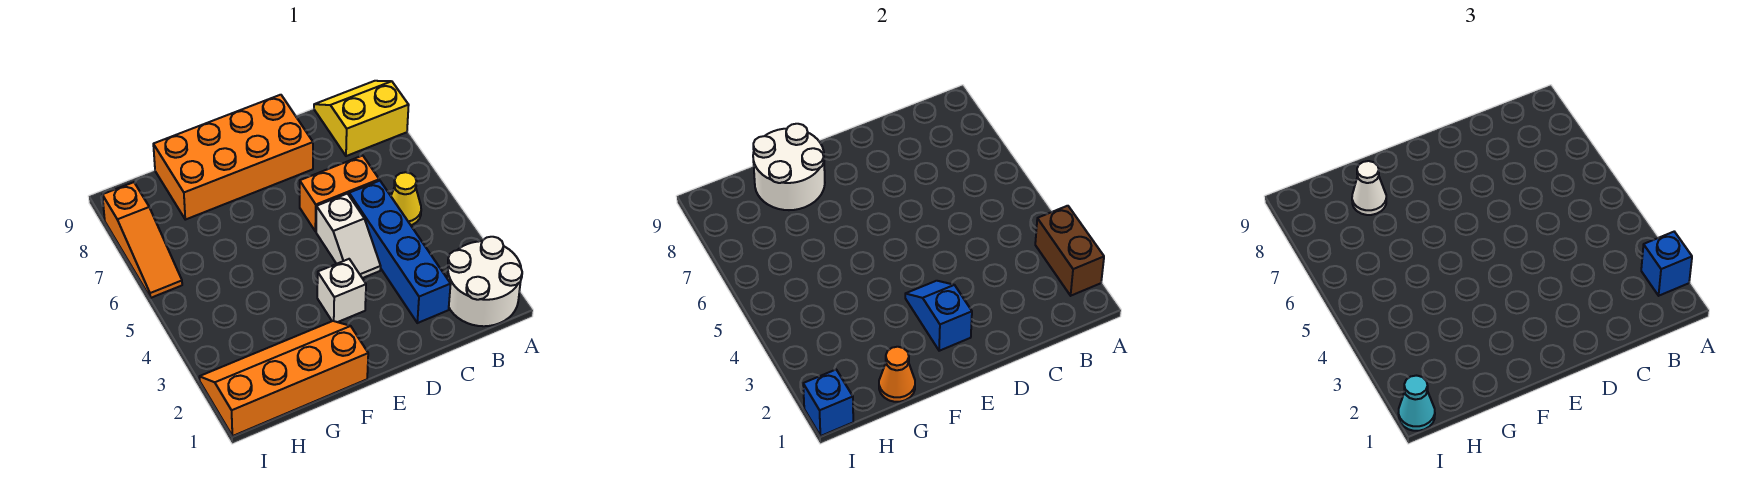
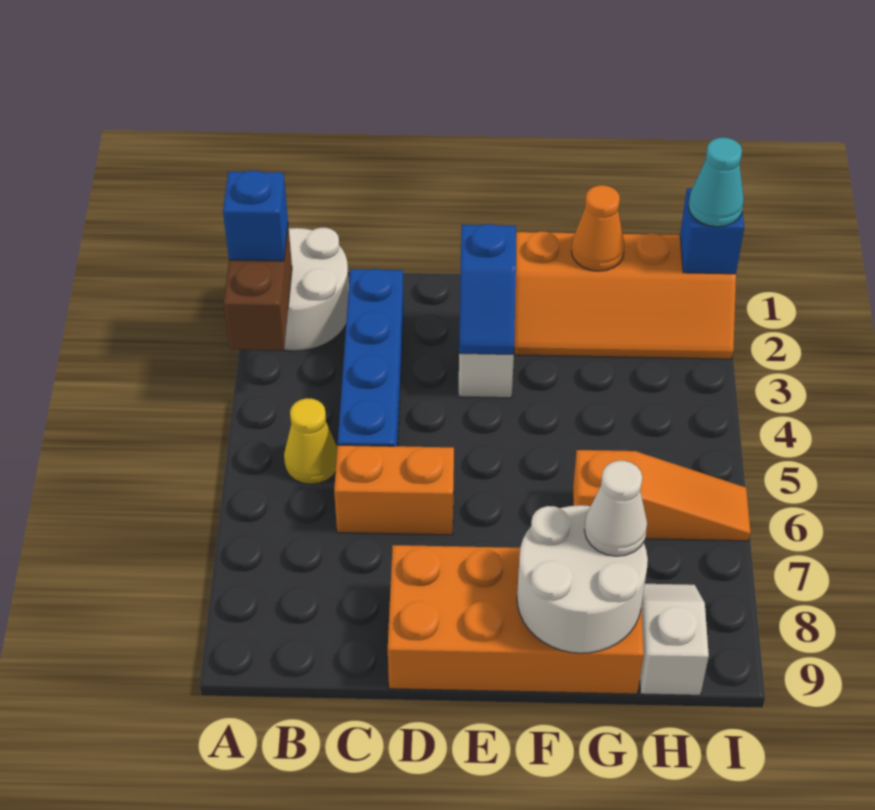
yellow 2x2 slope [314,81,409,156] -> none
white 1x2 slope [316,194,381,278] -> white 1x2 slope moved to [640,584,709,695]
orange 1x3 slope [102,182,182,298] -> orange 1x3 slope turned to [573,450,751,541]

